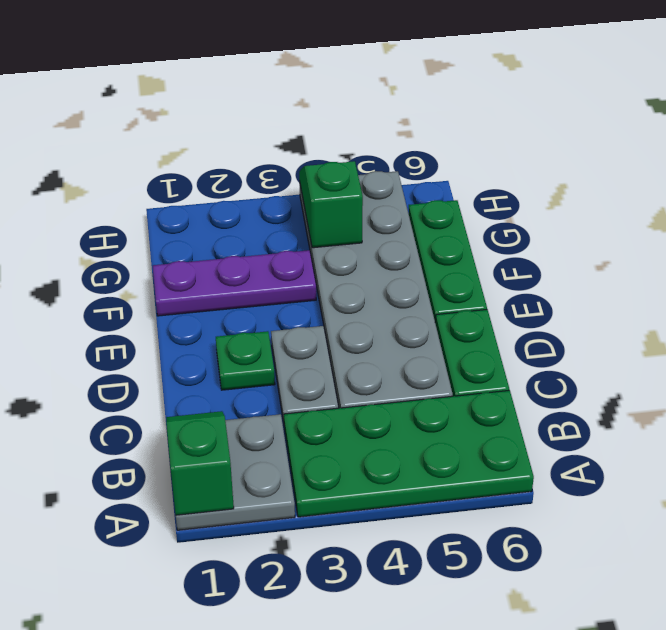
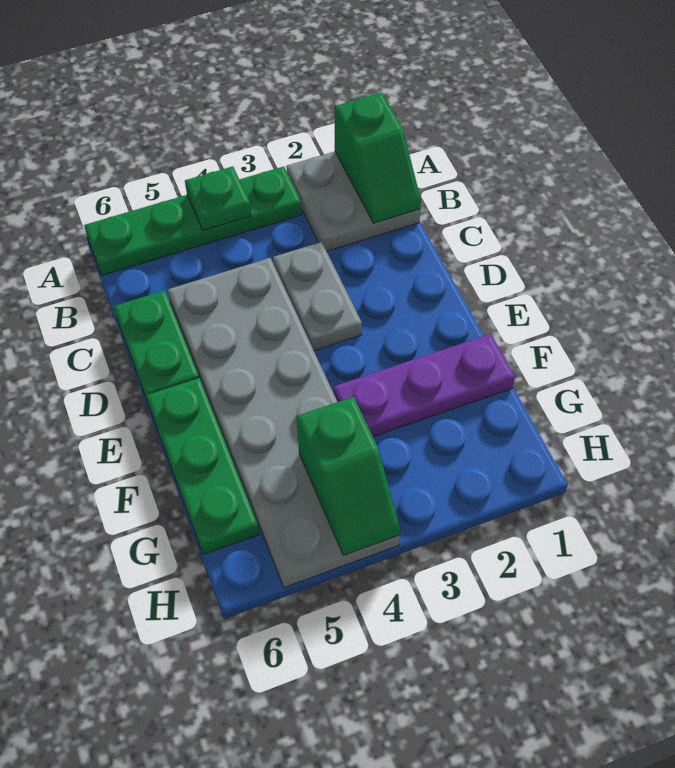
green 2x4 plate [284,390,534,517] -> green 1x4 plate [84,166,302,276]
green 1x1 plate [216,331,275,390] -> green 1x1 plate moved to [185,166,251,230]

